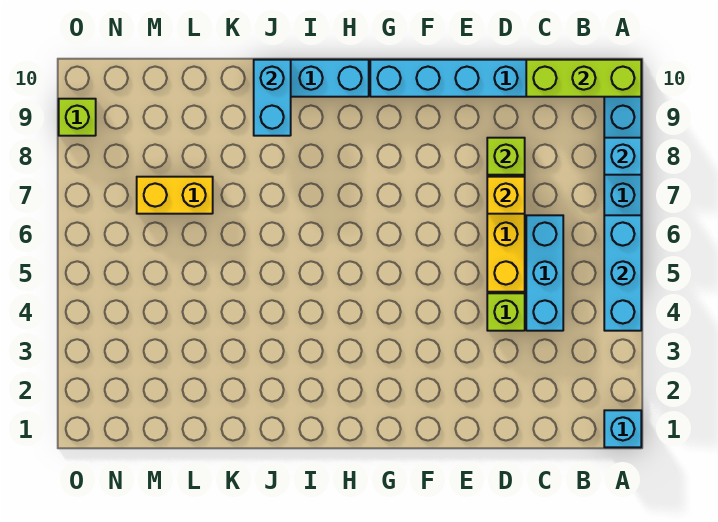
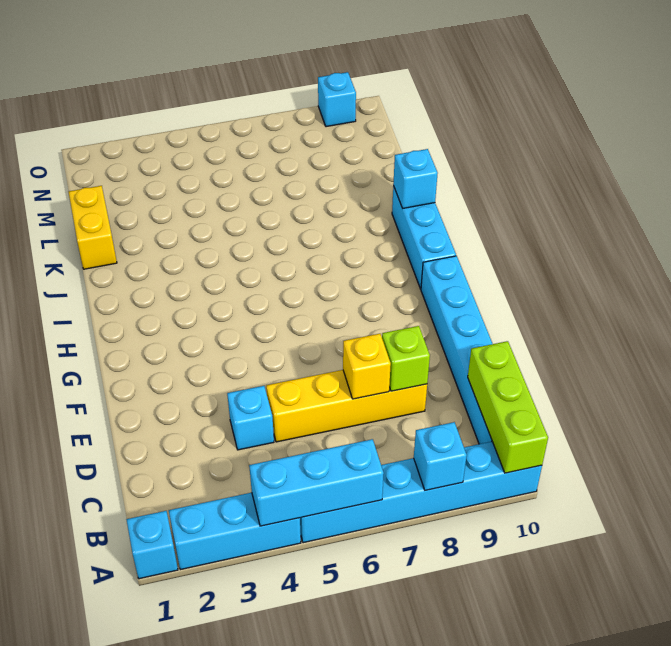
cyan 1x3 brick [526,215,563,331] -> cyan 1x3 brick moved to [169,493,301,570]
lime 1x1 brick [487,293,525,331] -> cyan 1x1 brick [227,386,274,450]
cyan 1x2 brick [254,60,291,136] -> cyan 1x1 brick [393,149,438,208]
yellow 1x2 brick [137,177,213,214] -> yellow 1x2 brick moved to [68,186,117,269]
lime 1x1 brick [59,99,96,136] -> cyan 1x1 brick [318,72,356,127]

